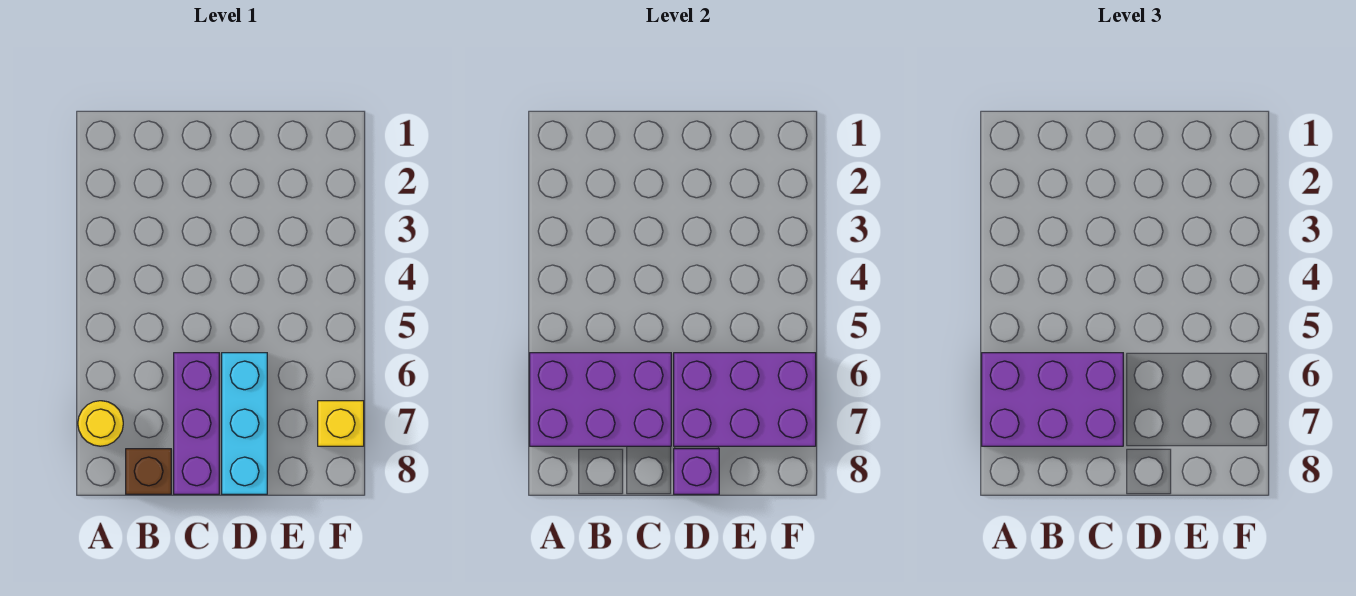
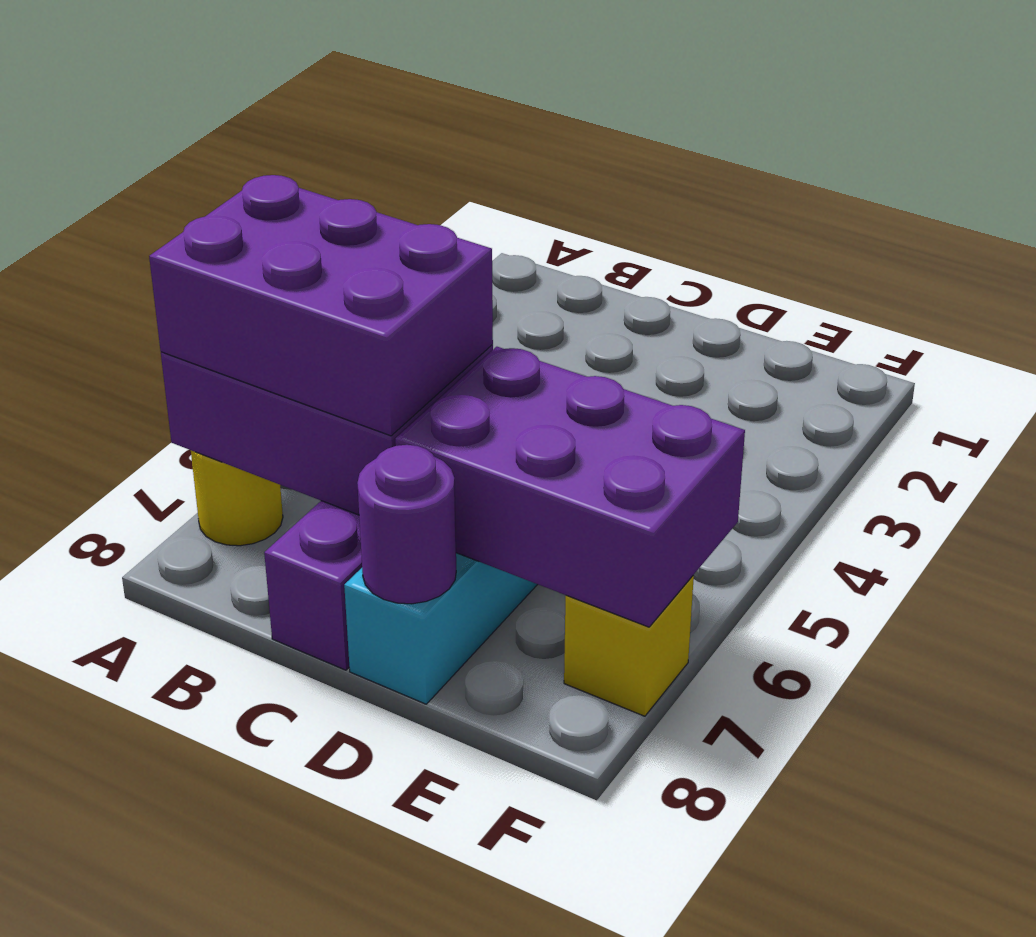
brown 1x1 brick [126,449,171,494] -> none
purple 1x1 brick [674,449,719,494] -> purple 1x1 round brick [357,445,456,604]

